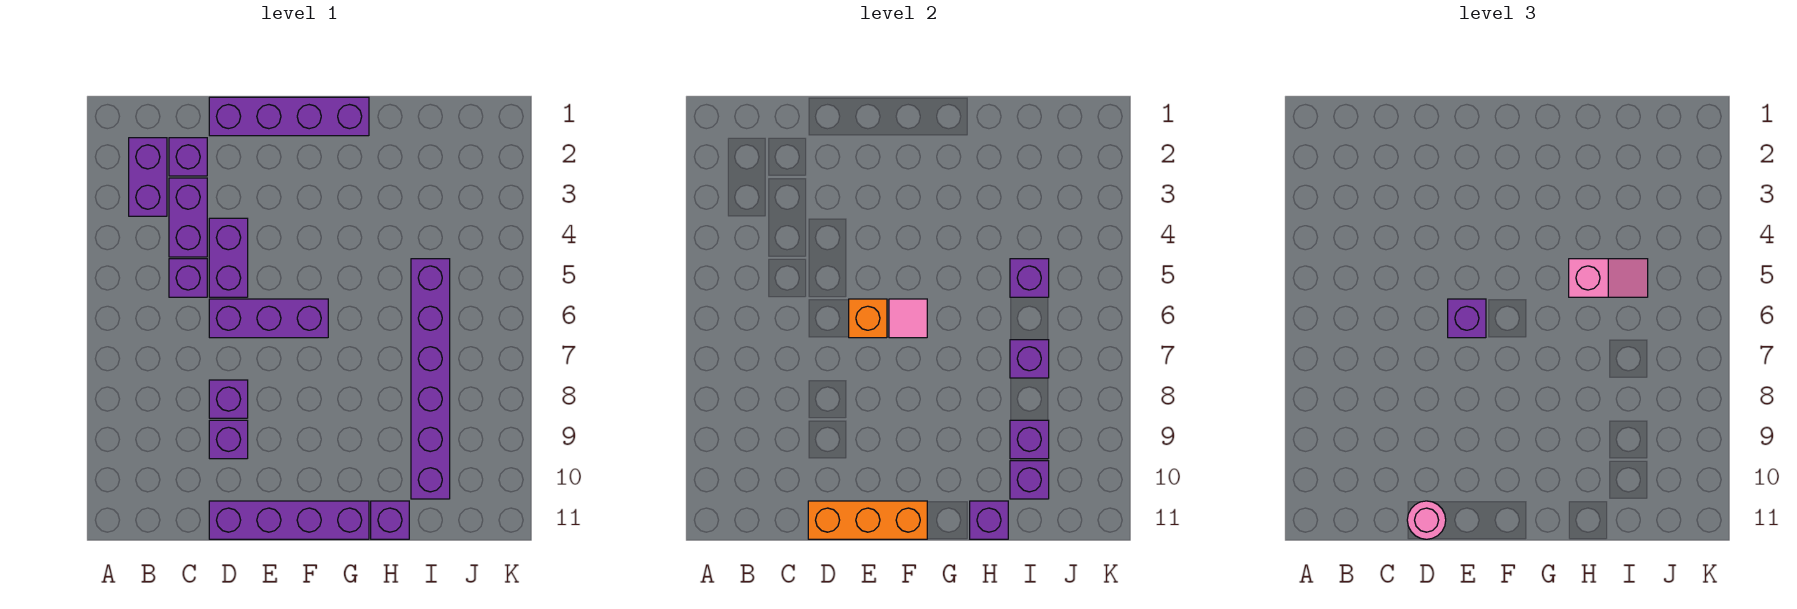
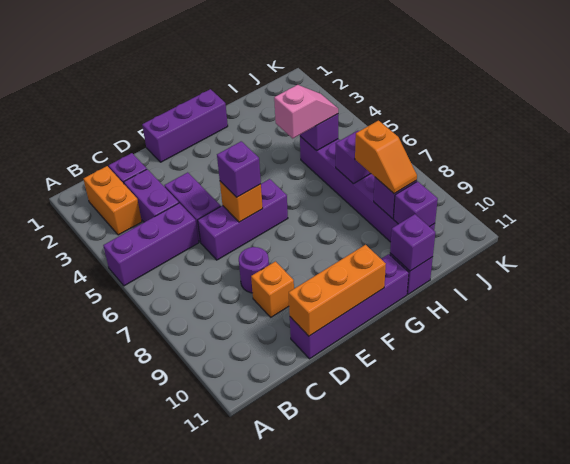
purple 1x2 brick [129,138,167,216] -> orange 1x2 brick [83,166,142,235]
purple 1x1 brick [169,259,207,297] -> purple 1x3 brick [103,203,199,286]
purple 1x4 brick [209,97,369,136] -> purple 1x3 brick [142,89,228,162]
purple 1x1 brick [209,380,248,418] -> purple 1x1 round brick [239,247,269,293]
purple 1x1 brick [209,420,248,459] -> orange 1x1 brick [251,261,294,317]
pink 1x1 round brick [1407,501,1446,539] -> none
pink 1x1 tile [889,299,927,338] -> none
none -> orange 1x2 slope [355,121,417,194]

